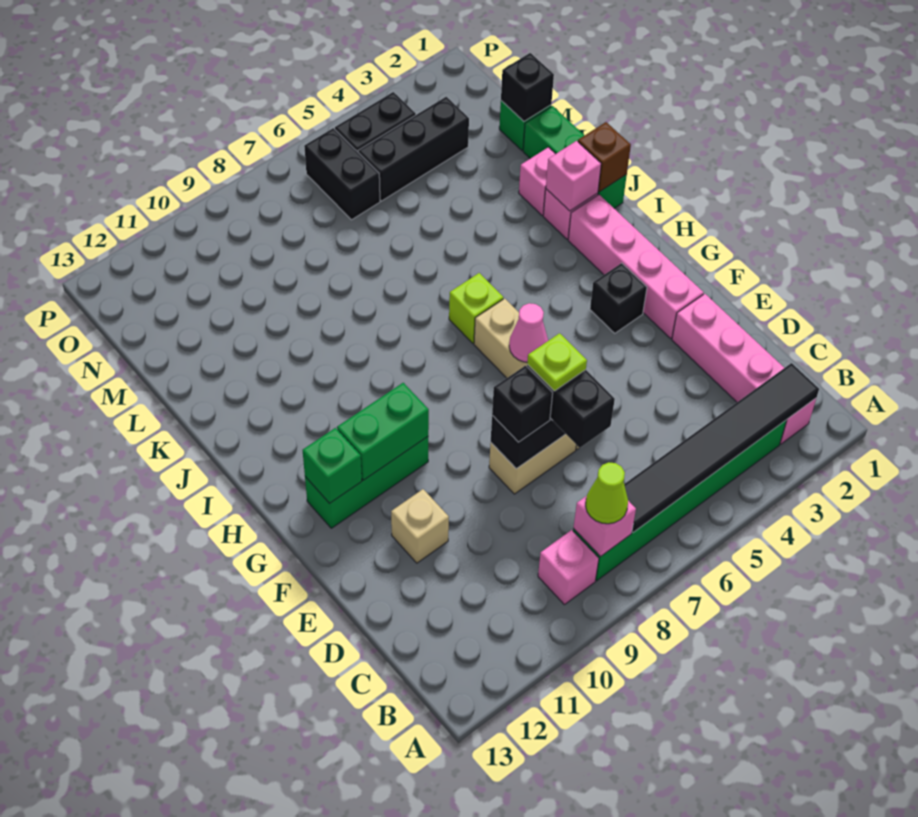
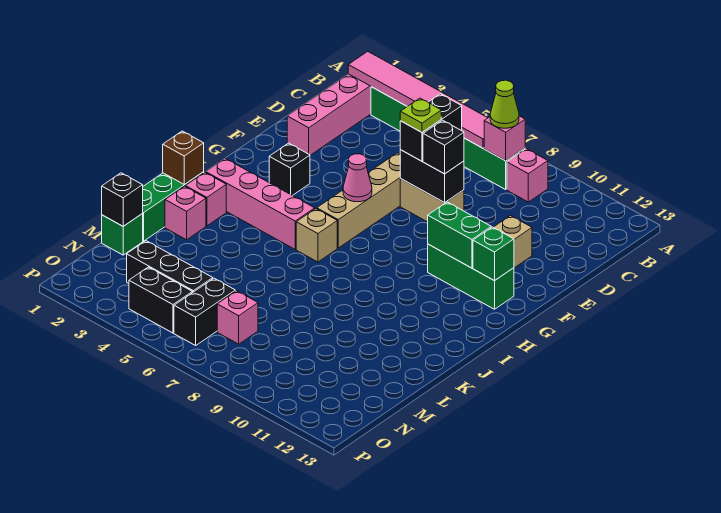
black 1x6 tile [624,363,819,532] -> pink 1x6 tile [348,51,487,148]
pink 1x4 brick [568,195,704,338] -> pink 1x4 brick turned to [206,159,315,249]
lime 1x1 brick [449,273,503,343] -> tan 1x1 brick [296,209,337,262]
pink 1x1 brick [546,141,601,211] -> pink 1x1 brick moved to [217,291,258,344]

